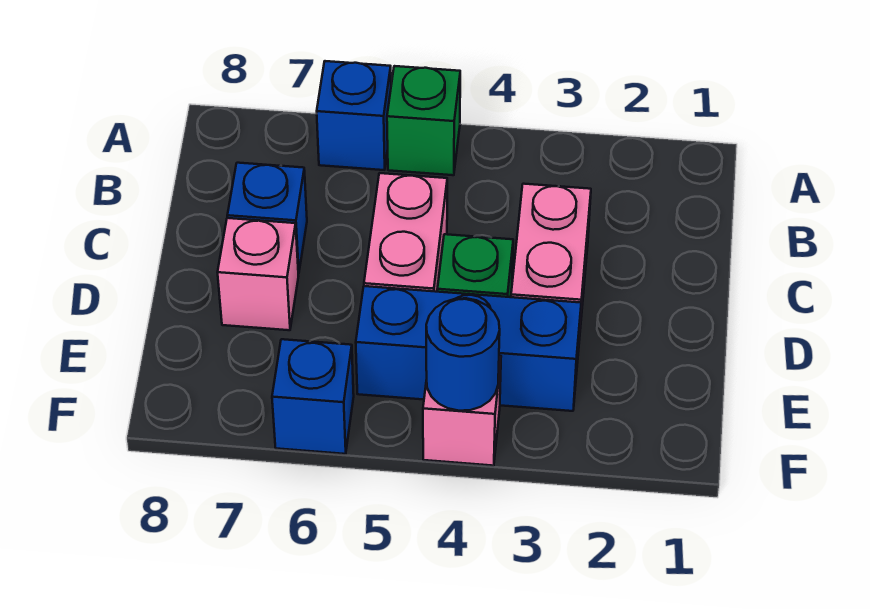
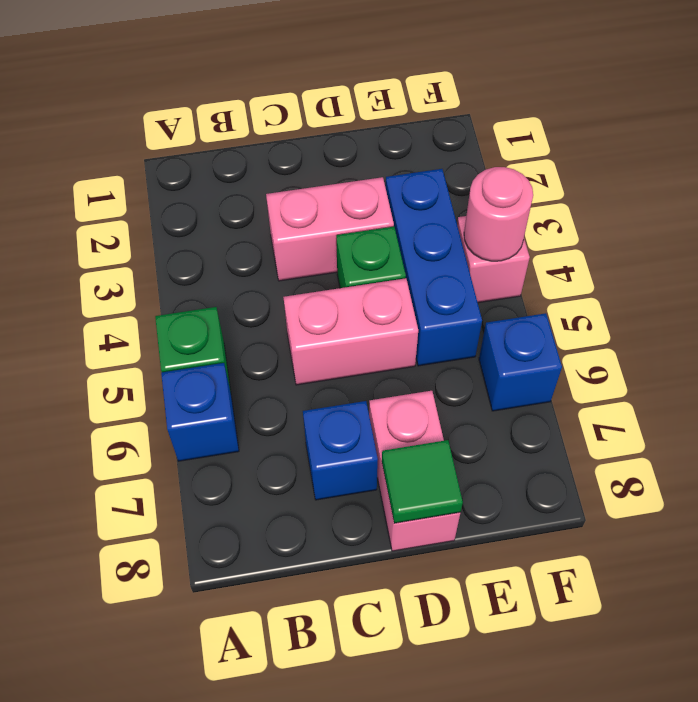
pink 1x1 brick [218,218,299,330] -> pink 1x2 brick [369,391,460,551]
none -> green 1x1 tile [382,440,463,523]
blue 1x1 round brick [426,298,500,411] -> pink 1x1 round brick [464,167,533,261]

